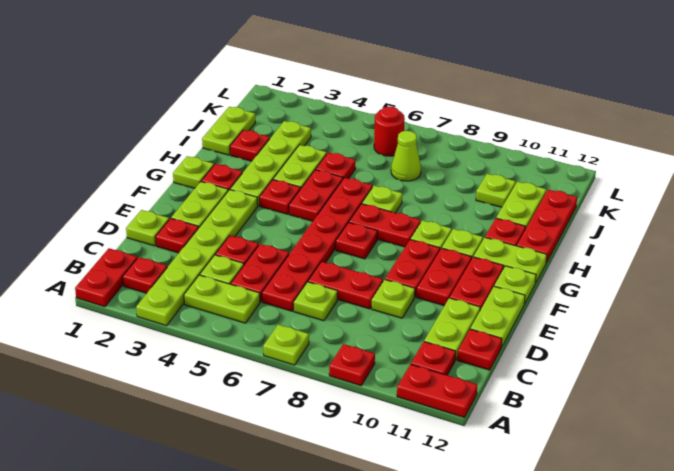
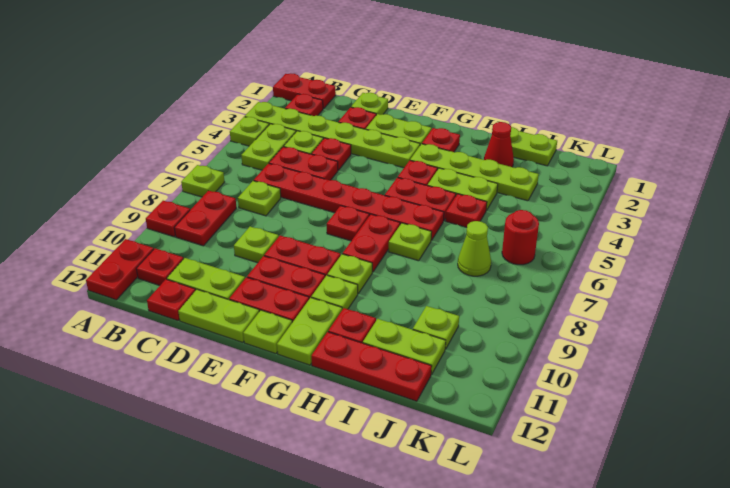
red 1x2 plate [308,262,383,309] -> red 1x2 plate moved to [174,191,236,246]
lime 1x1 plate [173,156,214,188] -> lime 1x1 plate moved to [230,117,269,146]
red 1x1 plate [230,130,270,161] -> red 1x1 cone [484,122,514,167]

